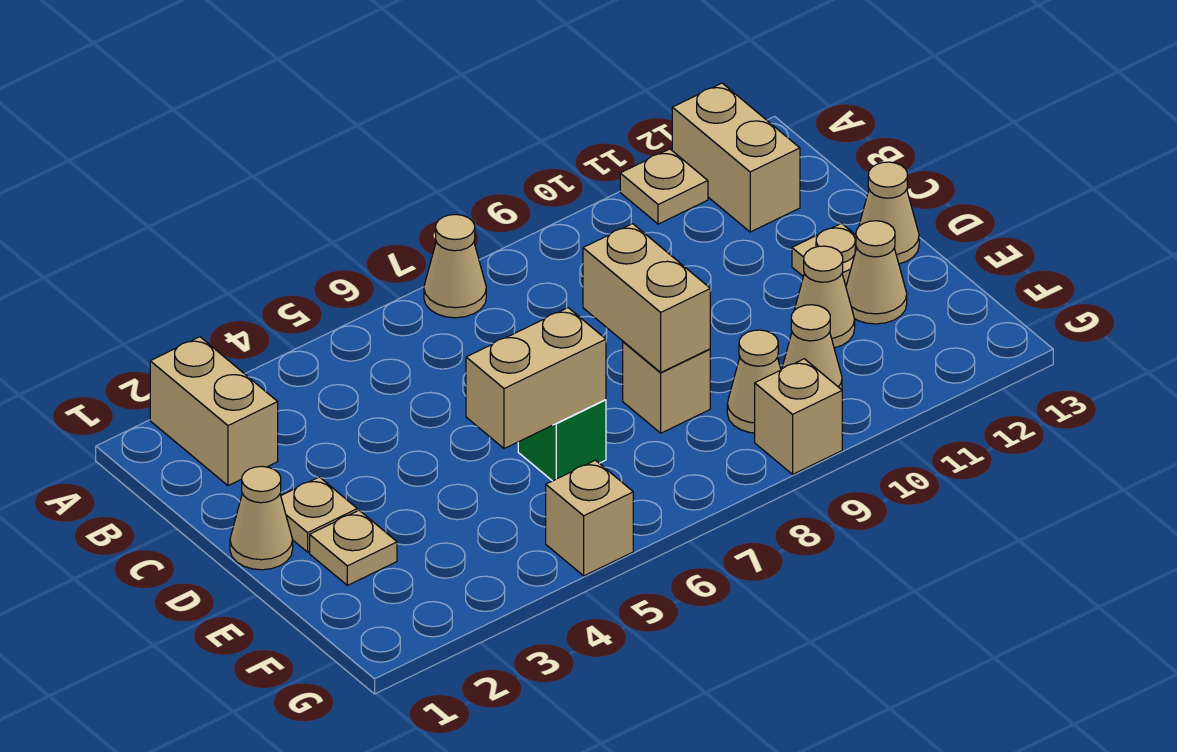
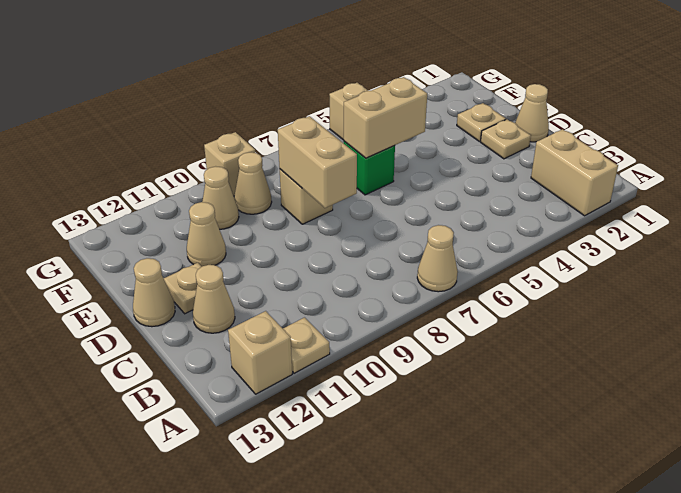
tan 1x2 brick [672,83,800,232] -> tan 1x1 brick [228,311,292,394]
tan 1x1 cone [846,221,907,324] -> tan 1x1 cone moved to [193,265,235,333]

